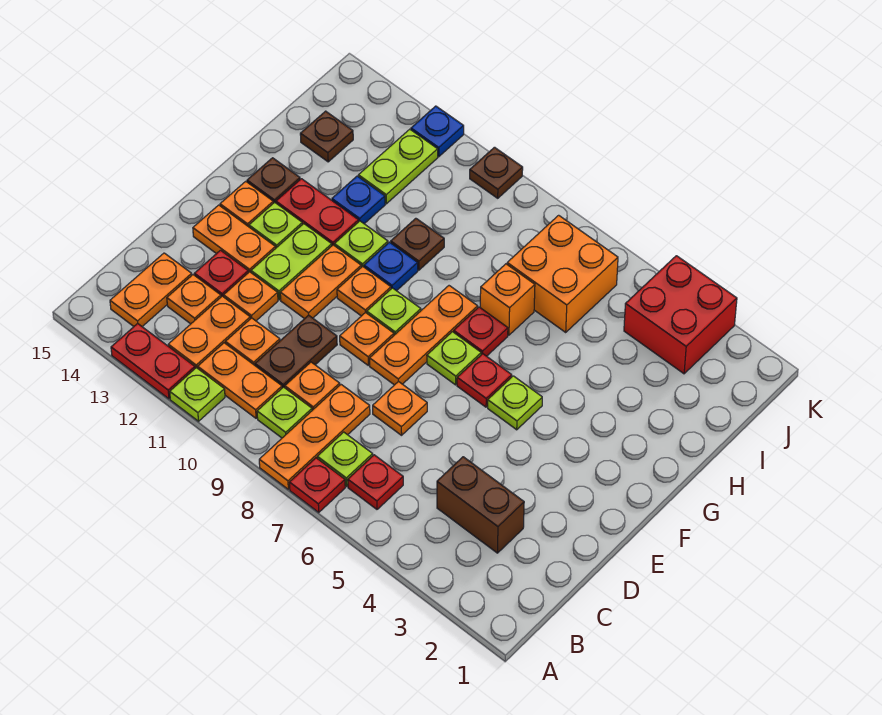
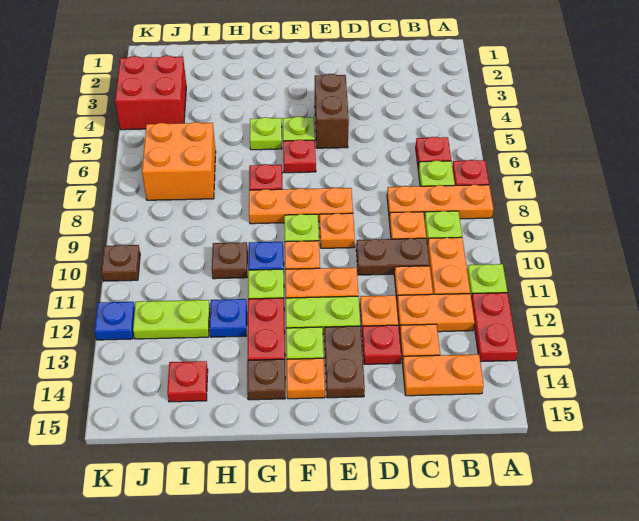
brown 1x2 brick [437,457,524,553] -> brown 1x2 brick moved to [315,74,349,148]
orange 1x1 plate [373,381,427,435] -> none
orange 1x2 plate [193,205,276,273] -> brown 1x2 plate [324,326,365,398]
lime 1x1 plate [427,332,481,385] -> lime 1x1 plate moved to [250,117,282,150]
orange 1x1 brick [480,264,535,335] -> none
brown 1x1 plate [300,111,353,162] -> red 1x1 plate [167,361,208,402]

